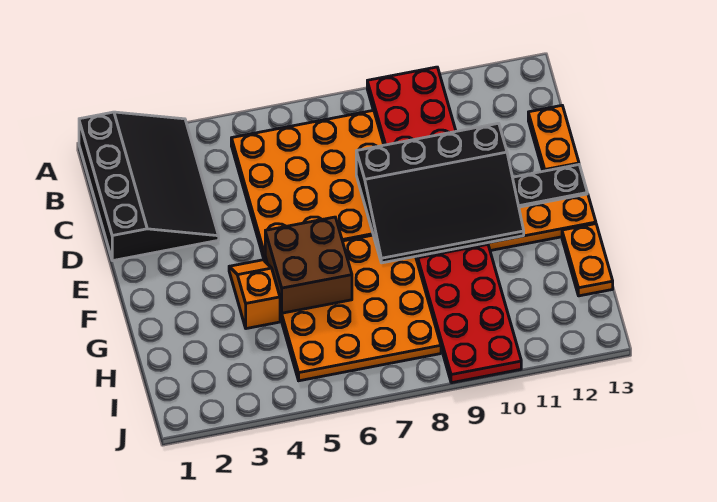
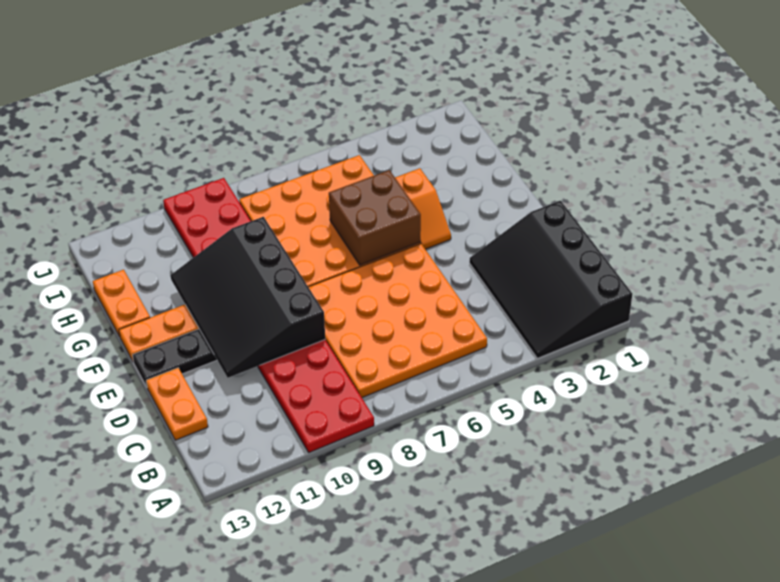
black 3x4 slope [356,123,524,263] -> black 3x4 slope turned to [171,217,325,378]

